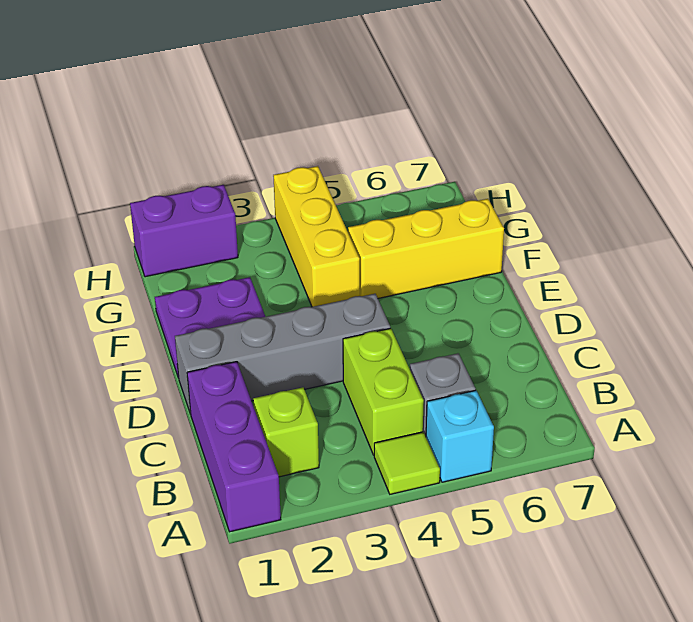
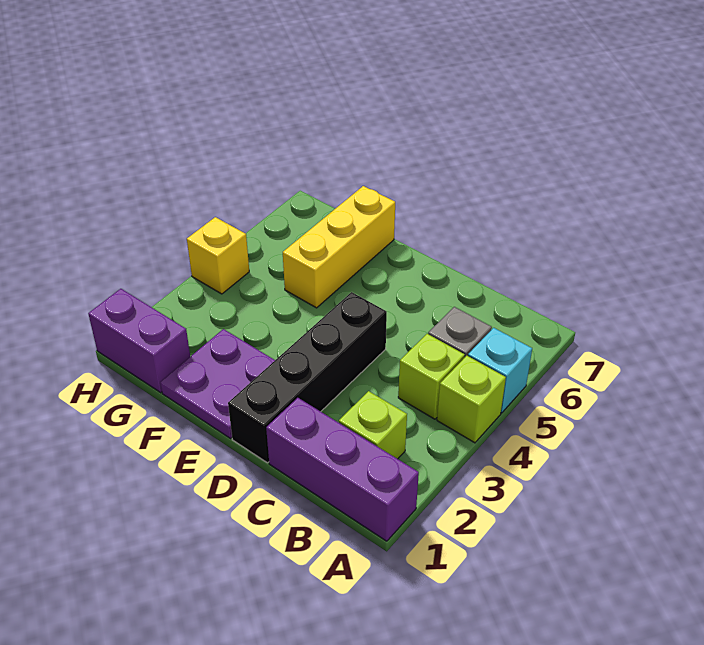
lime 1x1 tile [374,432,440,494] -> lime 1x1 brick [437,356,506,443]
lime 1x2 brick [343,328,424,455] -> lime 1x1 brick [398,334,465,419]
grey 1x4 brick [175,294,390,414] -> black 1x4 brick [228,292,387,463]
yellow 1x3 brick [273,166,360,307] -> yellow 1x1 brick [187,217,249,294]
purple 1x2 brick [130,185,238,277] -> purple 1x2 brick turned to [88,289,190,393]

